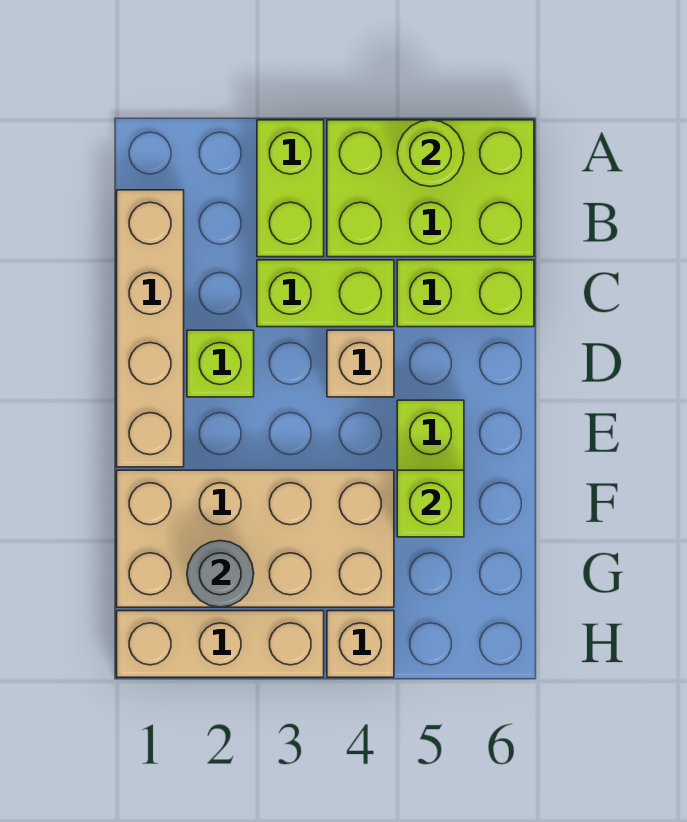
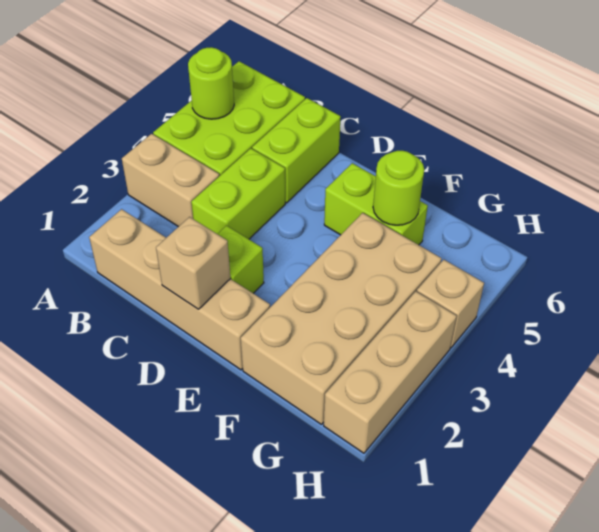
lime 1x2 brick [257,120,324,257] -> tan 1x2 brick [122,134,219,227]
tan 1x1 brick [327,330,394,397] -> tan 1x1 brick moved to [156,217,230,309]
lime 1x1 brick [397,470,464,537] -> lime 1x1 round brick [373,151,424,225]
grey 1x1 round brick [187,541,254,607] -> none

